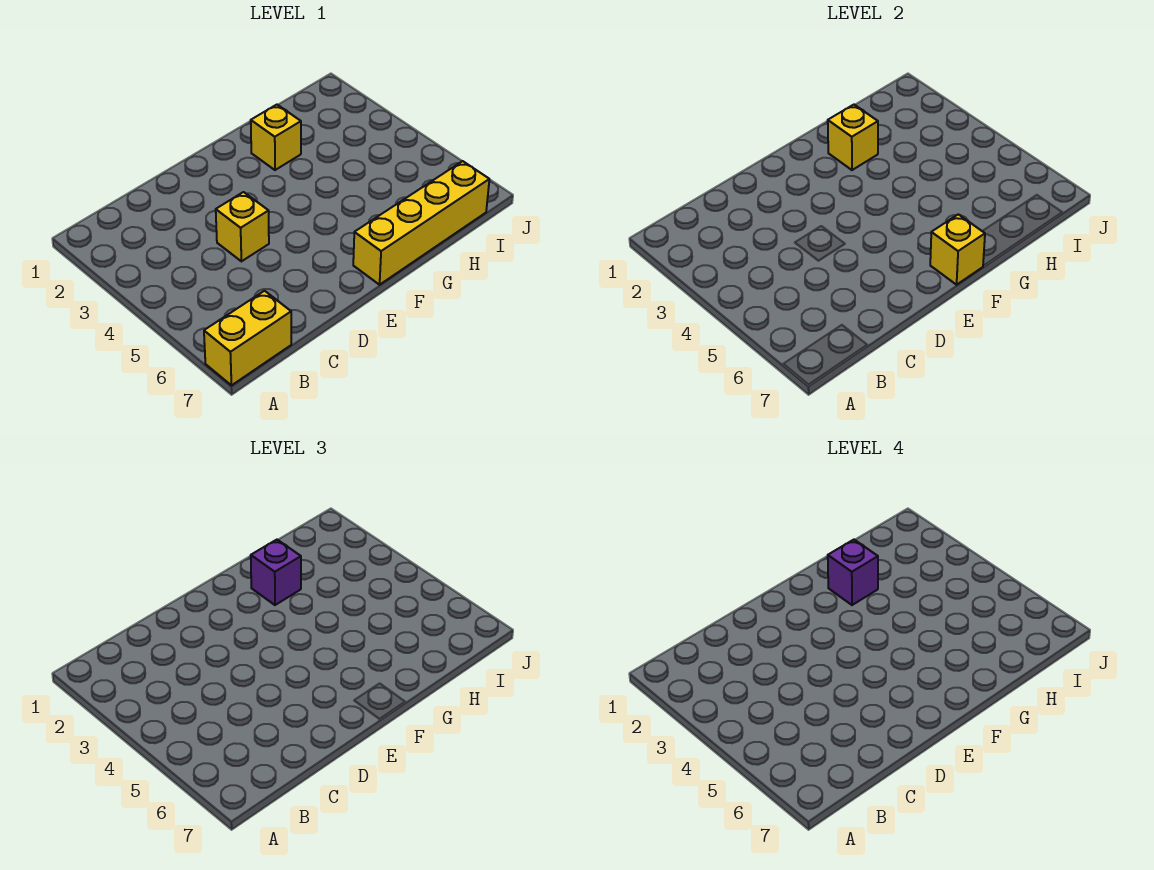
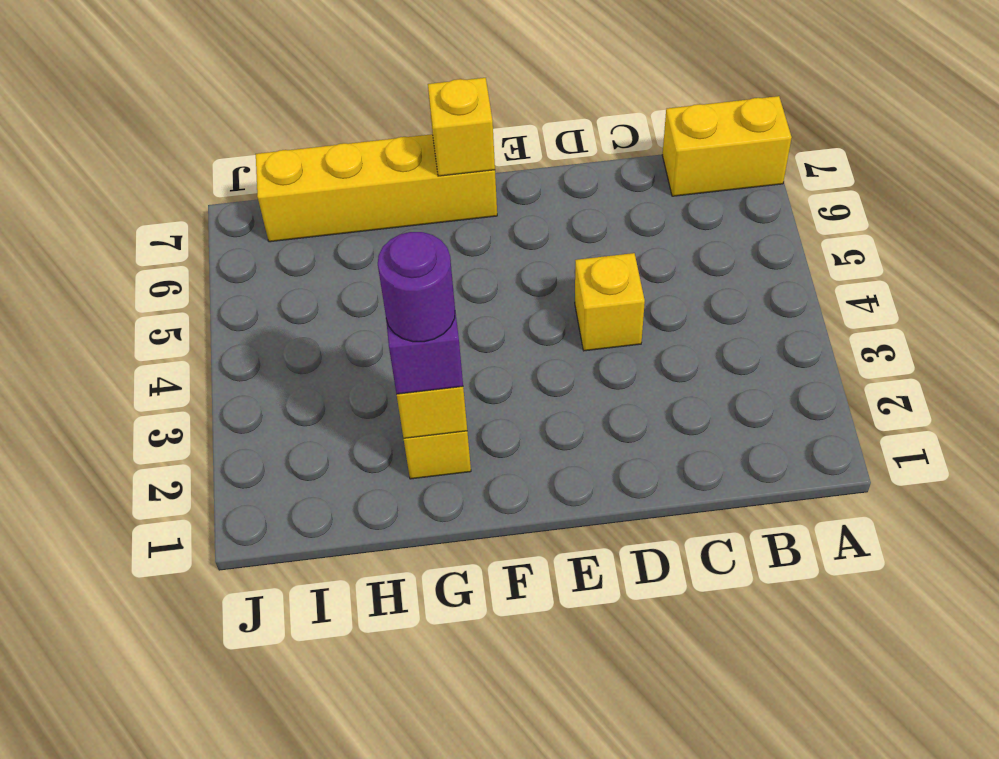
purple 1x1 brick [828,540,878,605] -> purple 1x1 round brick [378,232,455,342]

